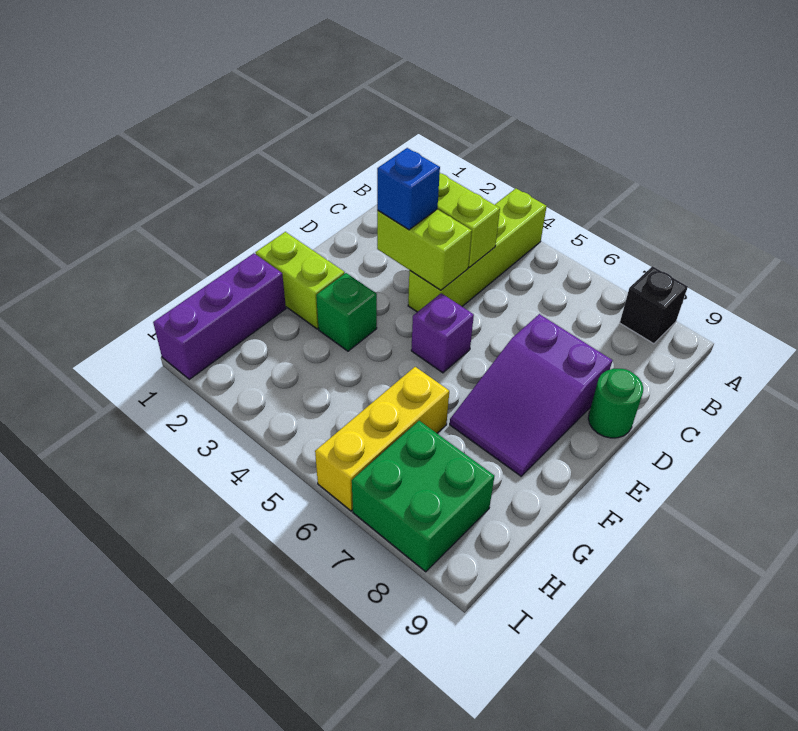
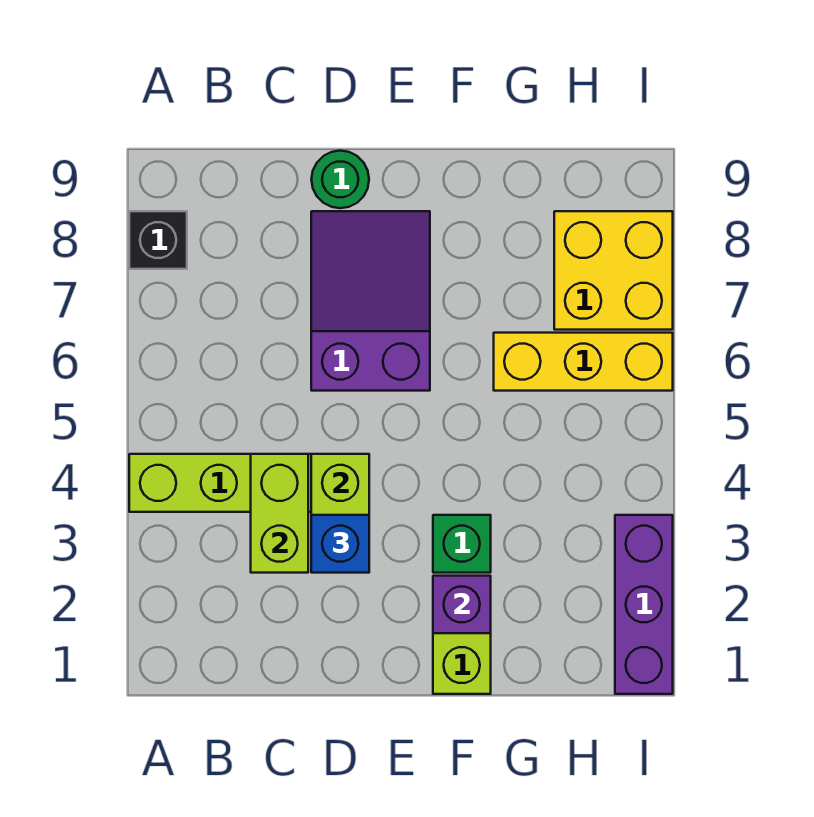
purple 2x3 slope [450,314,612,476] -> purple 2x3 slope turned to [311,211,430,391]
purple 1x1 brick [411,293,474,373] -> purple 1x1 brick moved to [433,576,491,633]
purple 1x3 brick [153,253,286,379] -> purple 1x3 brick turned to [615,515,673,694]
green 2x2 brick [352,421,494,572] -> yellow 2x2 brick [554,211,673,330]

